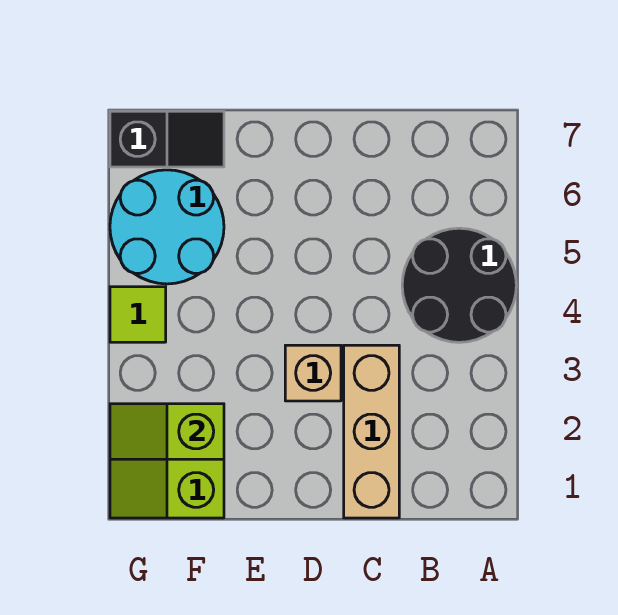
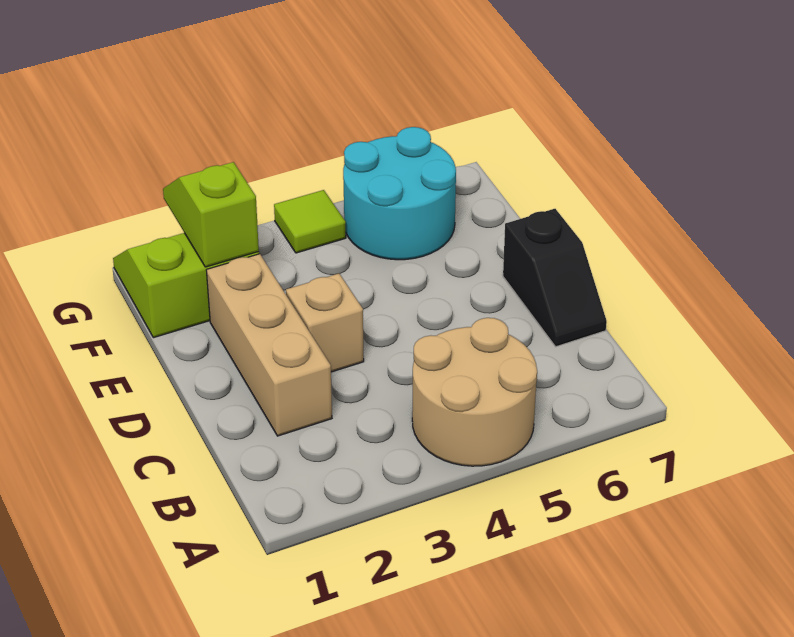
black 2x2 round brick [402,228,516,342] -> tan 2x2 round brick [412,318,537,466]
tan 1x3 brick [344,345,399,518] -> tan 1x3 brick turned to [206,254,332,436]
black 1x2 slope [110,111,224,167] -> black 1x2 slope moved to [503,209,607,347]

